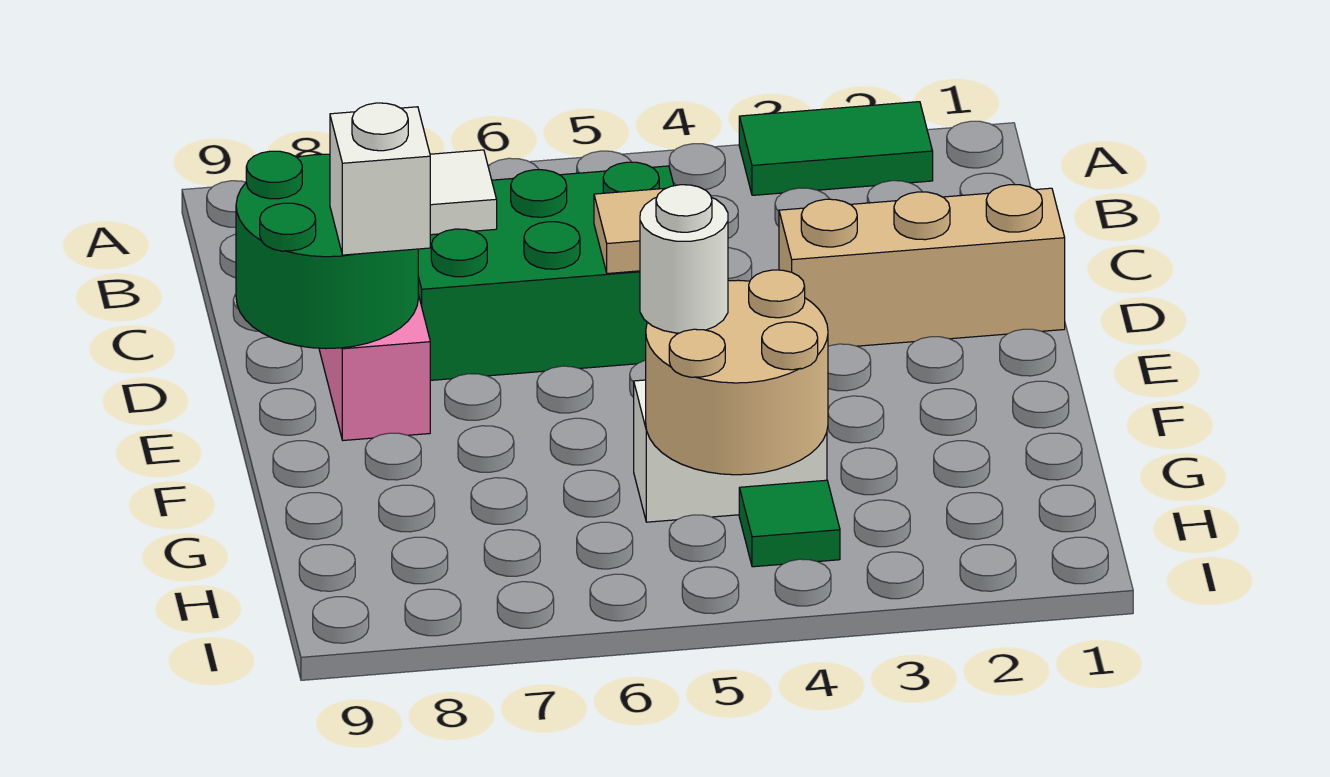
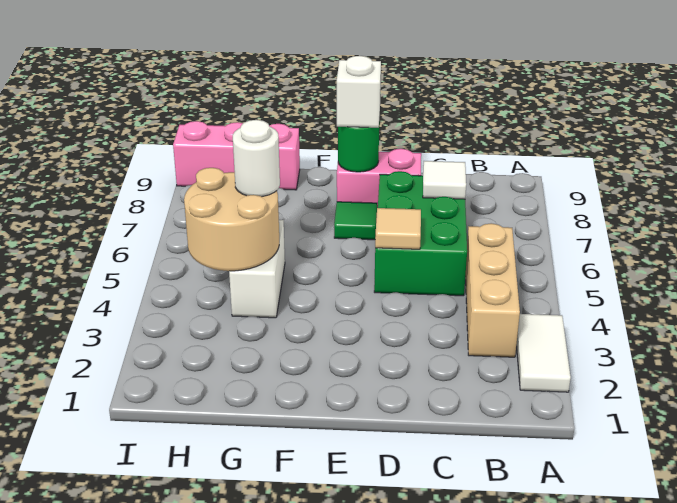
green 1x2 tile [739,102,933,195] -> white 1x2 tile [516,314,571,392]
tan 1x3 brick [779,185,1065,346] -> tan 1x3 brick moved to [465,223,520,357]
green 2x2 round brick [236,151,418,349] -> green 1x1 round brick [338,127,379,172]
none -> pink 1x3 brick [173,121,300,190]
green 1x1 tile [739,480,840,567] -> green 1x1 tile moved to [334,202,377,240]

